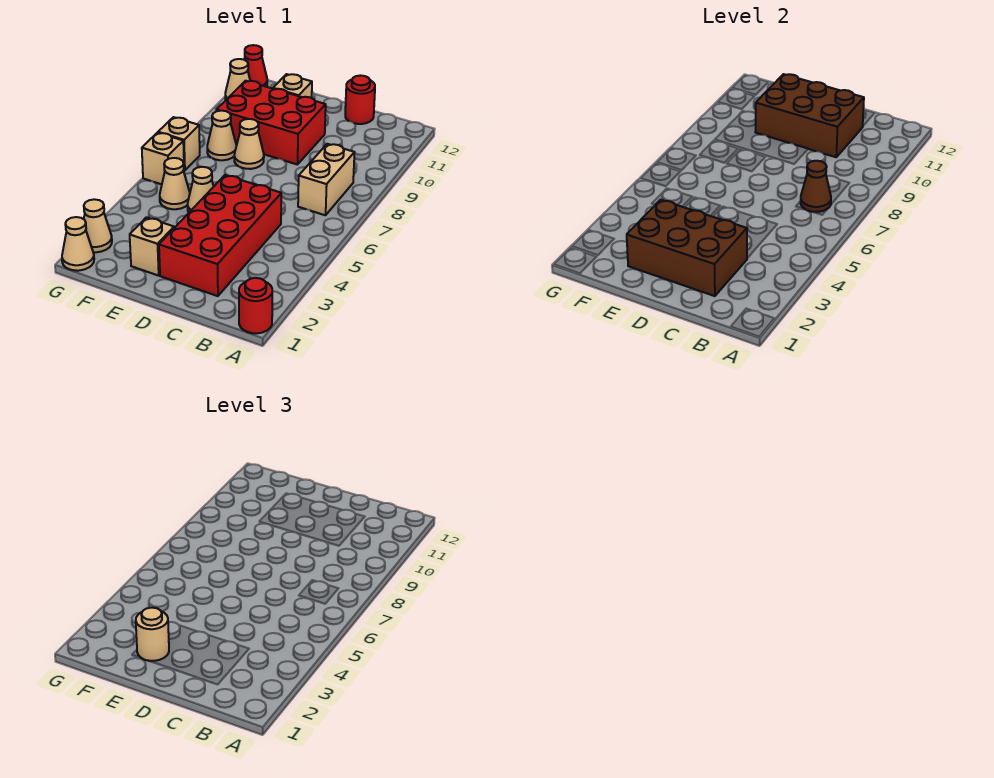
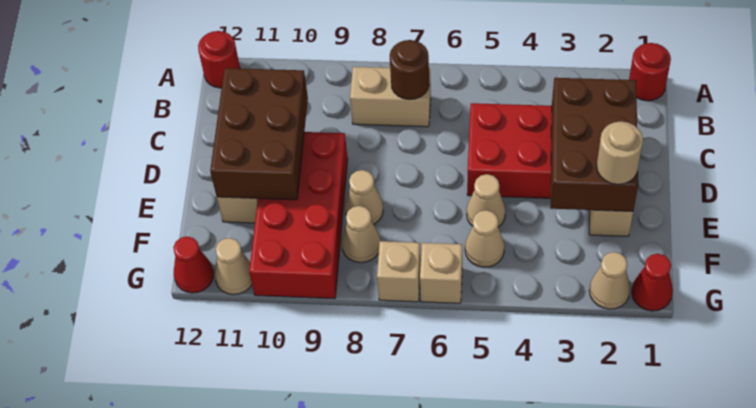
brown 1x1 cone [801,161,831,212] -> brown 1x1 round brick [390,40,429,100]
red 1x1 round brick [345,75,375,124] -> red 1x1 round brick moved to [198,31,240,88]
red 2x3 brick [217,81,326,165] -> red 2x4 brick [249,132,348,299]
tan 1x1 cone [62,217,94,271] -> red 1x1 cone [632,254,673,311]

